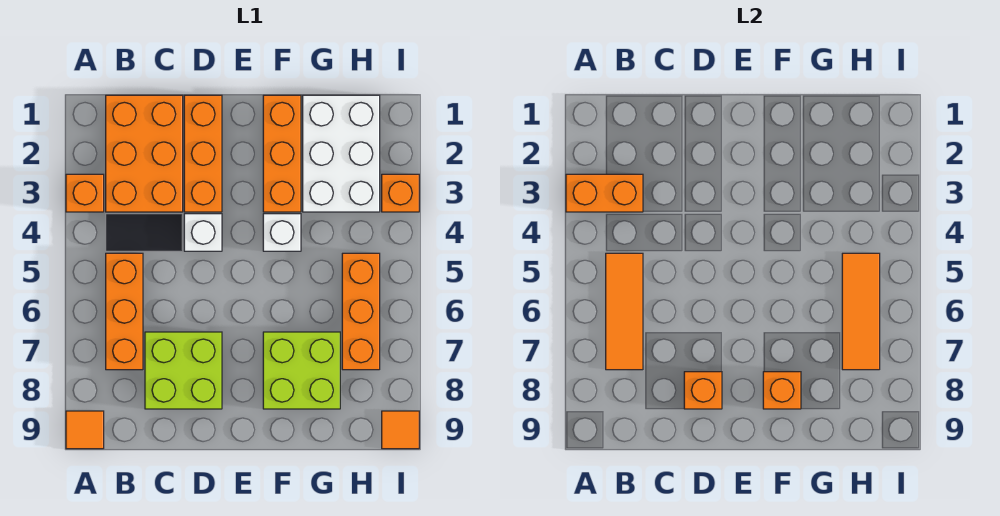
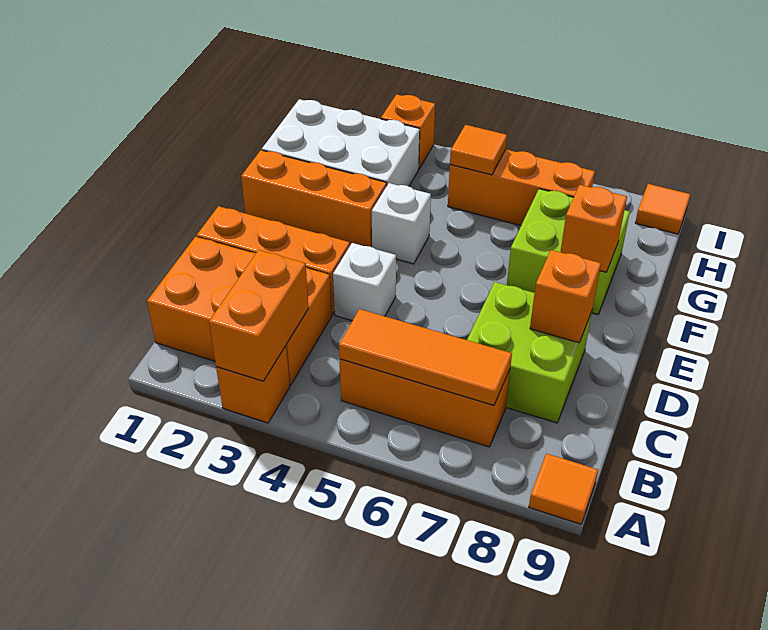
black 1x2 tile [106,214,183,251] -> none
orange 1x3 tile [842,253,880,370] -> orange 1x1 tile [450,125,507,175]

